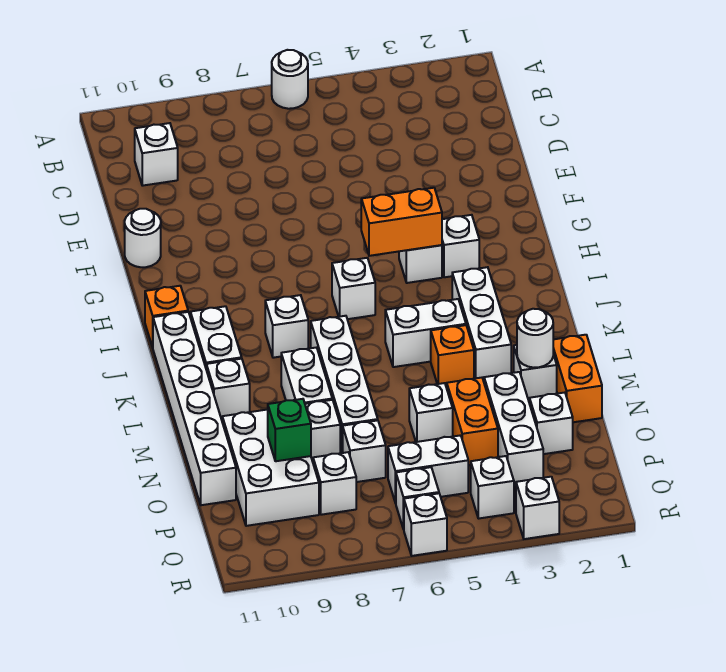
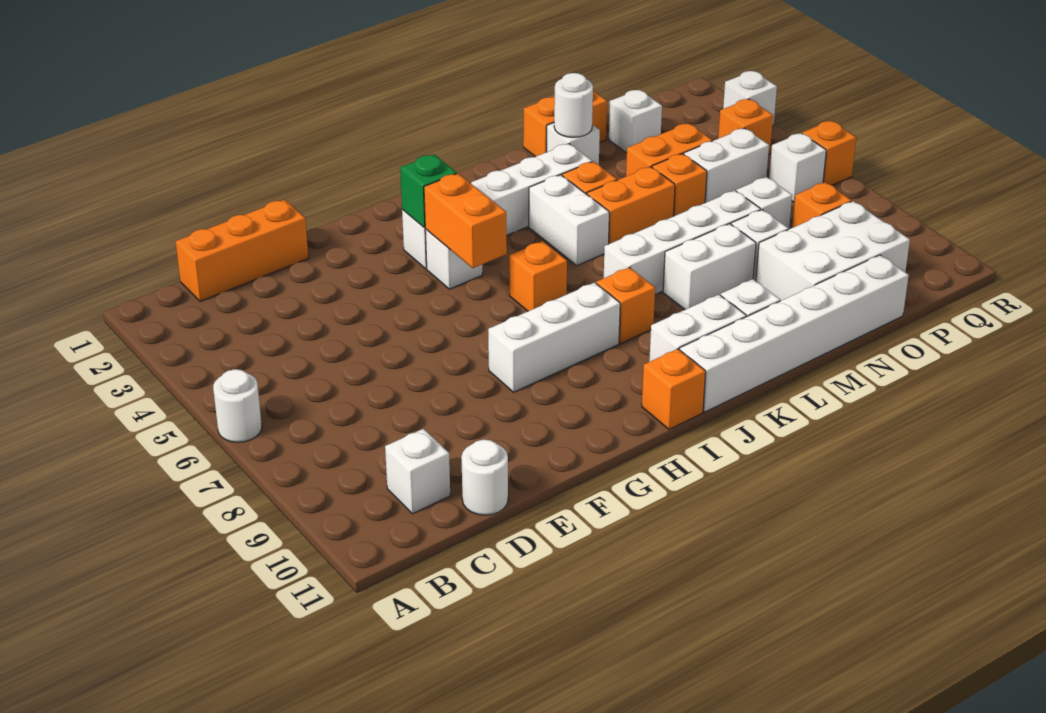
none -> orange 1x3 brick [175,200,308,302]
white 1x1 round brick [125,209,161,267] -> white 1x1 round brick moved to [461,439,508,515]
white 1x1 brick [332,258,375,319] -> orange 1x1 brick [509,241,567,311]
white 1x1 brick [265,295,308,358] -> orange 1x1 brick [596,267,655,343]
none -> orange 1x2 brick [587,167,675,244]
white 1x3 brick [484,372,543,486] -> white 1x3 brick moved to [488,283,620,392]
white 1x1 brick [409,383,453,442] -> orange 1x1 brick [652,154,707,216]
green 1x1 brick [268,399,311,461] -> green 1x1 brick moved to [400,154,457,228]
white 1x2 brick [388,435,468,503] -> white 1x2 brick turned to [684,128,769,203]
white 1x1 brick [313,452,356,515] -> orange 1x1 brick [792,182,852,228]
white 1x1 brick [471,456,514,519] -> orange 1x1 brick [718,99,773,155]
white 1x1 brick [404,493,447,556] -> orange 1x1 brick [802,121,856,185]

